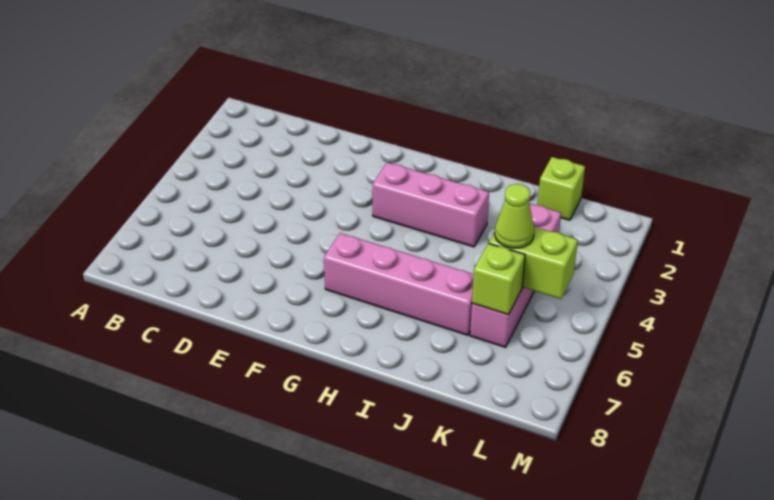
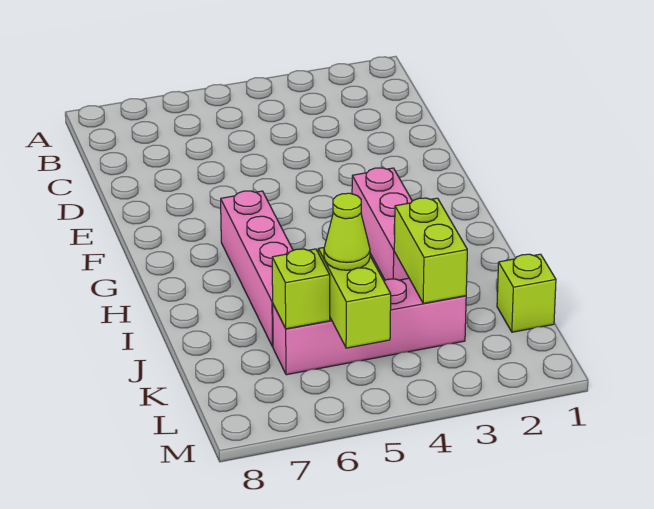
none -> lime 1x2 brick [394,198,467,303]

